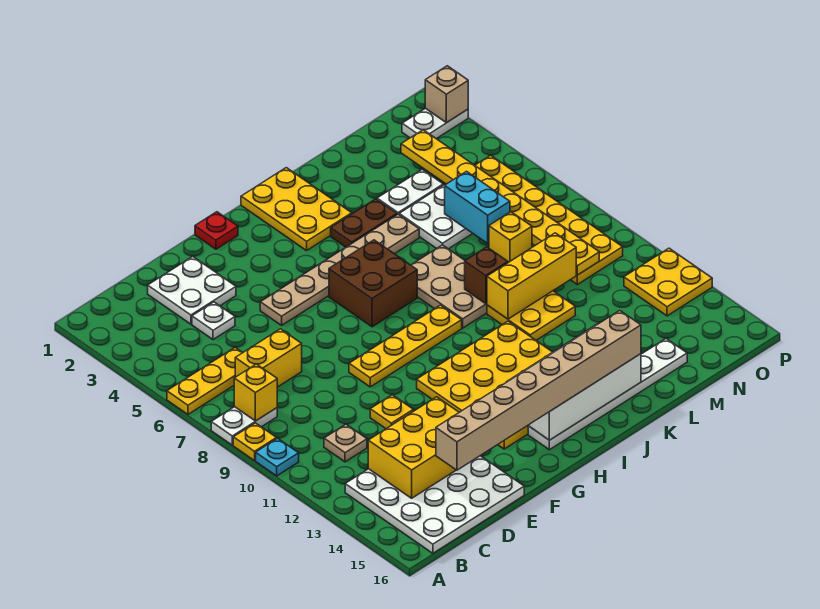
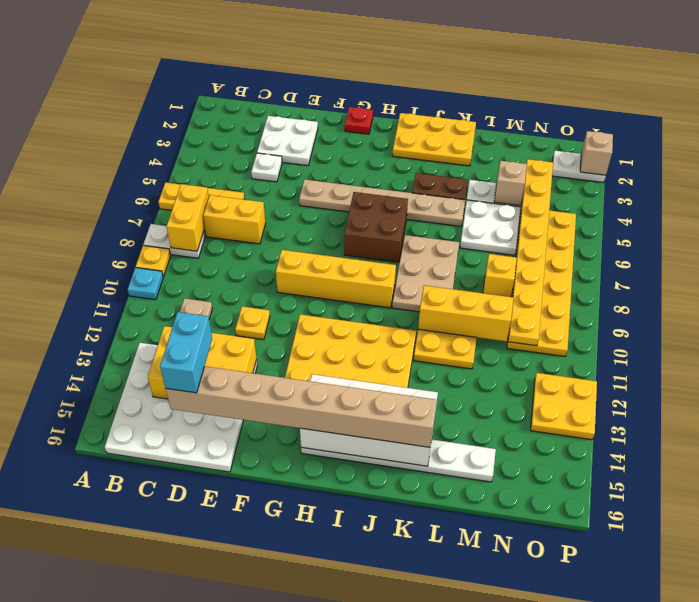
yellow 1x1 brick [234,364,277,421] -> yellow 1x2 brick [167,184,209,251]
yellow 1x4 plate [349,305,462,387] -> yellow 1x4 brick [276,250,396,308]
yellow 2x3 plate [241,168,352,251] -> yellow 2x3 plate turned to [393,113,476,166]
brown 1x1 brick [465,247,508,304] -> none
none -> tan 1x1 brick [494,161,527,206]
cyan 1x2 brick [445,172,510,243] -> cyan 1x2 brick moved to [160,312,212,393]

